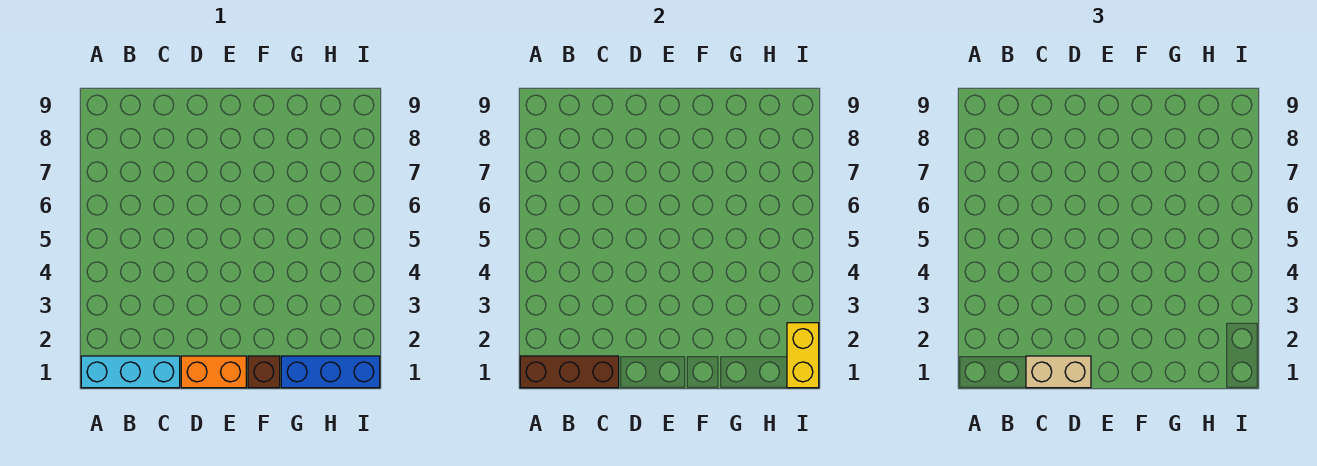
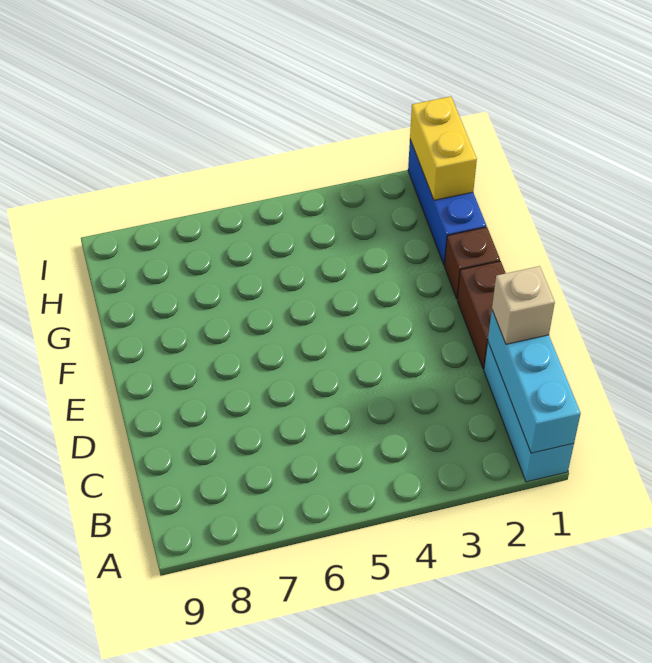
brown 1x3 brick [520,356,619,388] -> cyan 1x3 brick [488,311,581,453]
tan 1x2 brick [1026,356,1091,388] -> tan 1x1 brick [492,266,555,344]
orange 1x2 brick [181,356,246,388] -> brown 1x2 brick [457,261,505,369]
yellow 1x2 brick [787,323,819,388] -> yellow 1x2 brick turned to [410,96,477,200]

